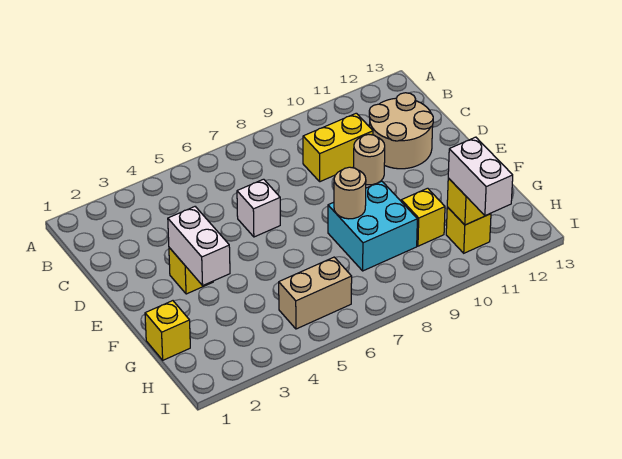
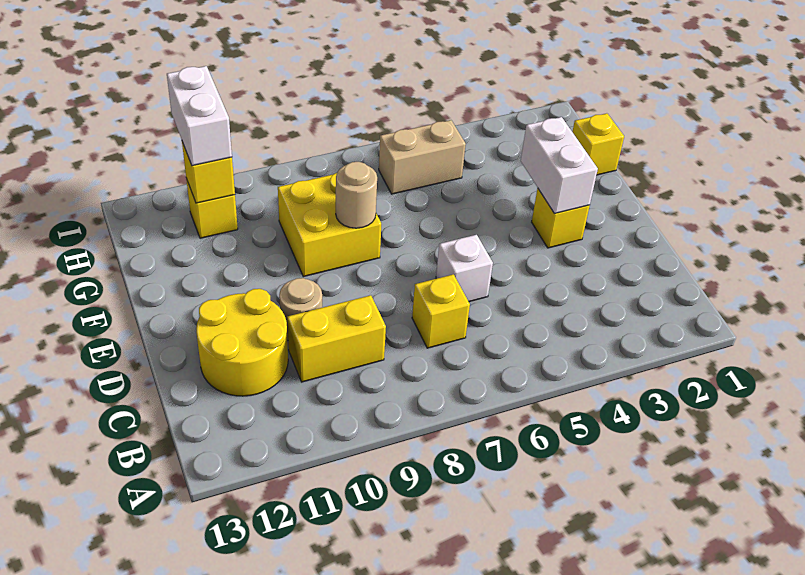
tan 2x2 round brick [369,93,433,169] -> yellow 2x2 round brick [196,289,288,396]
cyan 2x2 brick [328,181,417,271] -> yellow 2x2 brick [278,173,381,277]
yellow 1x1 brick [401,188,445,246] -> yellow 1x1 brick moved to [412,274,470,348]

